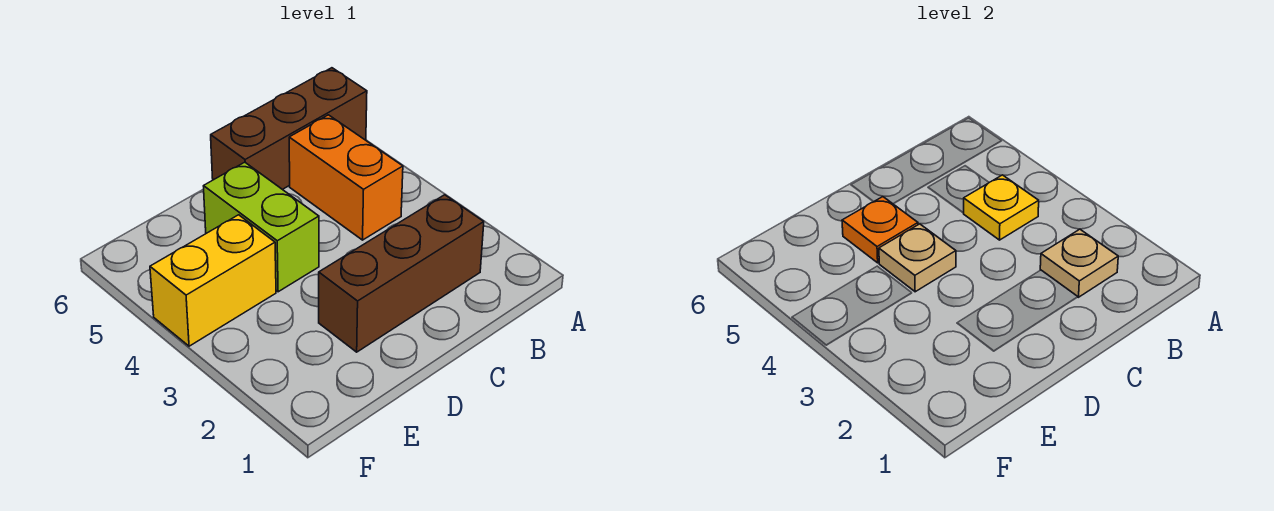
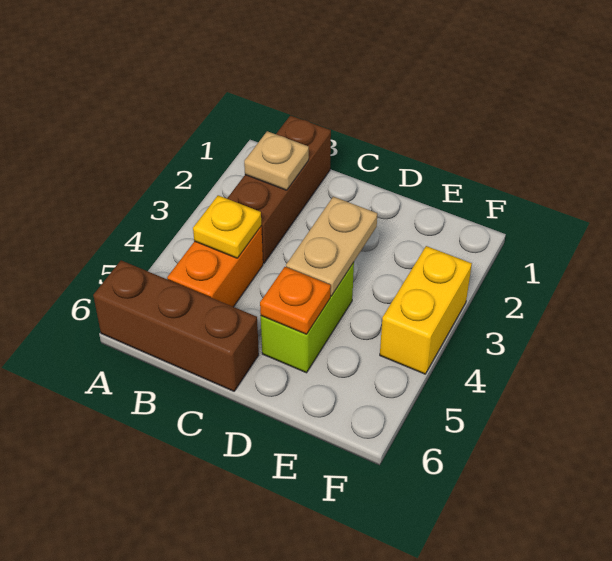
brown 1x3 brick [319,195,484,352] -> brown 1x3 brick turned to [227,115,331,263]
tan 1x1 plate [879,224,956,292] -> tan 1x2 plate [286,197,377,296]
yellow 1x2 brick [150,215,276,346] -> yellow 1x2 brick turned to [380,246,472,374]

